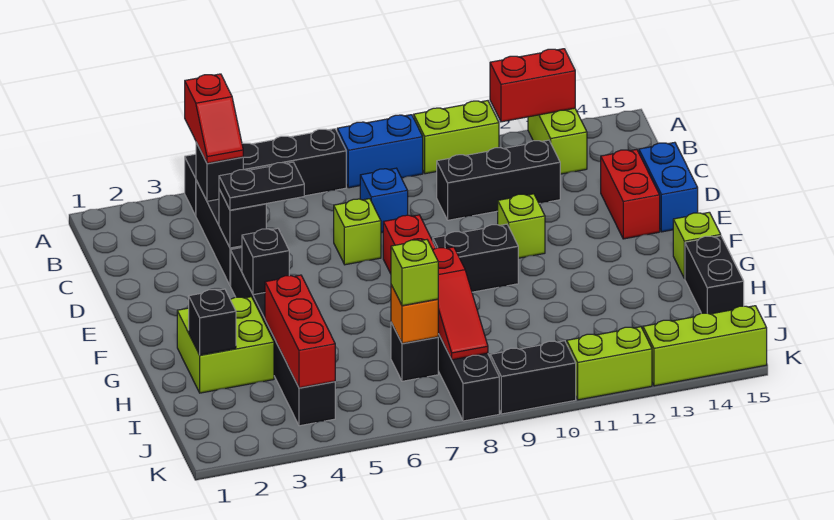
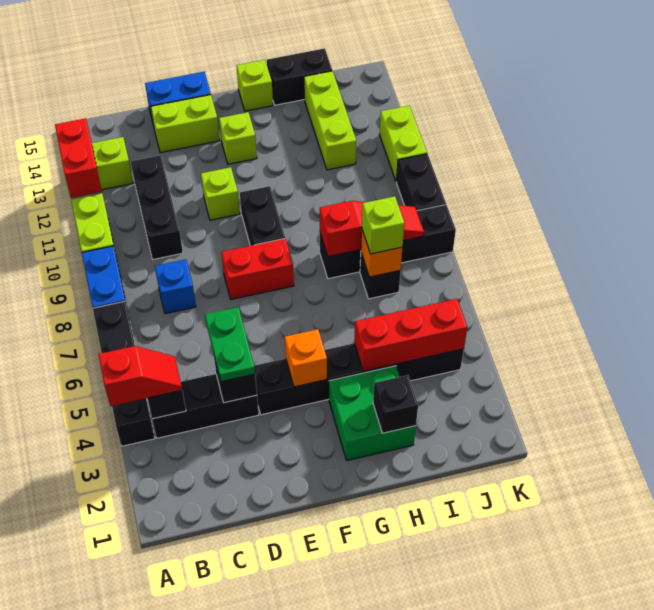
black 1x2 plate [219,162,304,210] -> green 1x2 plate [205,307,255,382]
lime 1x1 brick [334,199,381,265] -> lime 1x1 brick moved to [219,112,257,164]
red 1x2 brick [601,149,660,239] -> lime 1x2 brick [151,95,220,153]
black 1x1 brick [242,228,289,295] -> orange 1x1 brick [285,329,327,387]
lime 2x2 brick [177,297,274,393] -> green 2x2 brick [329,366,416,461]
lime 1x3 brick [643,306,767,386] -> lime 1x3 brick moved to [304,71,356,170]

